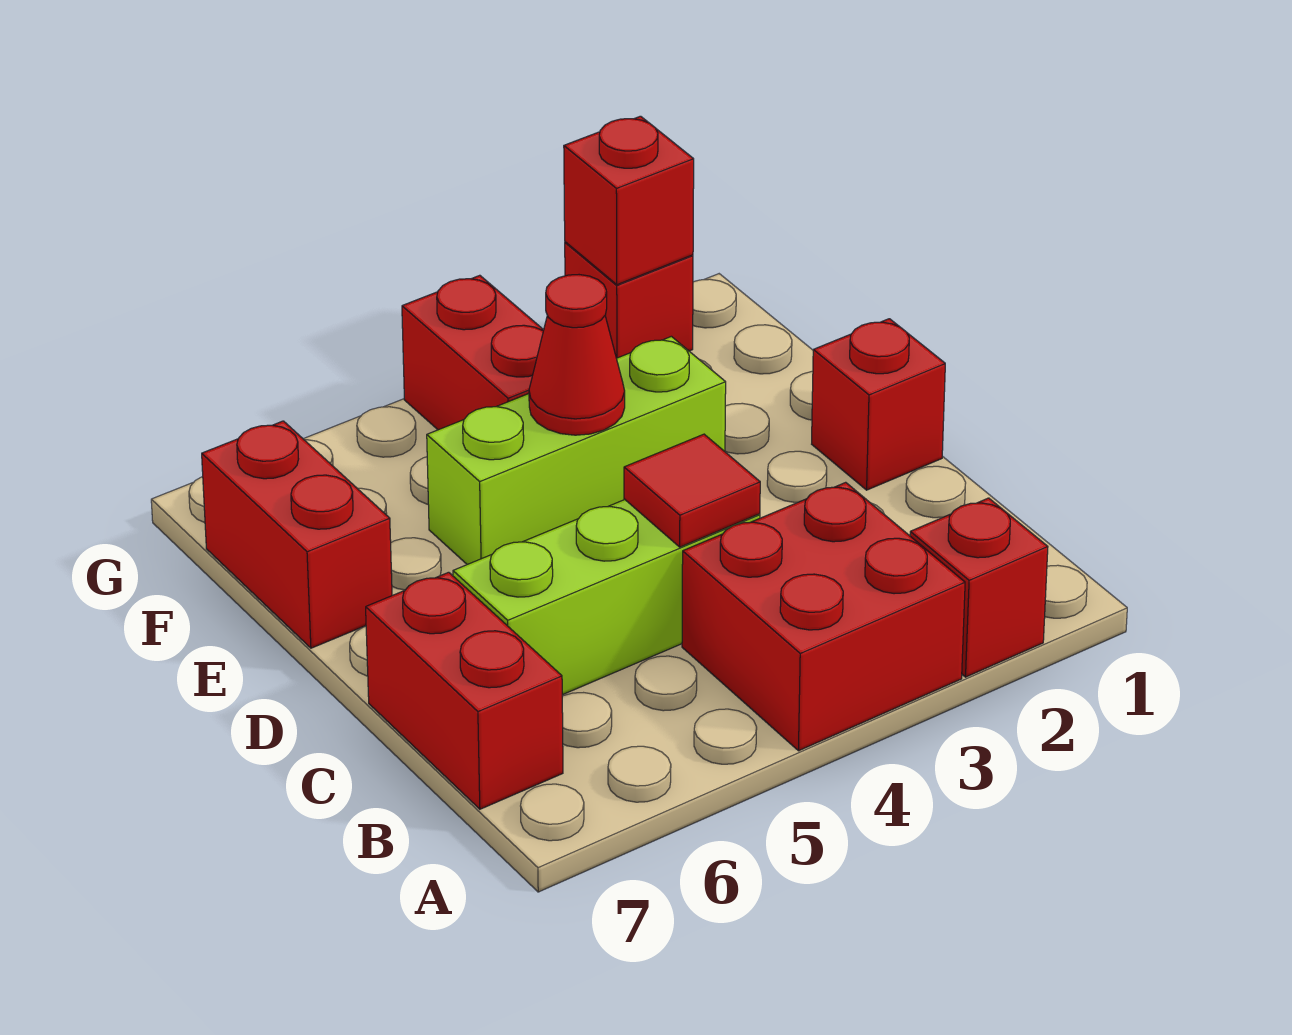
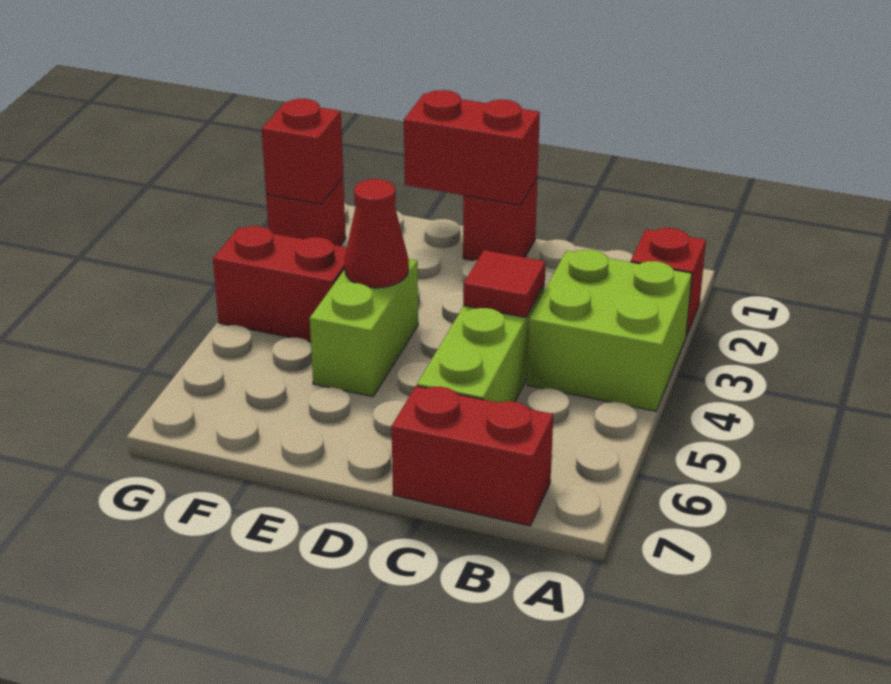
red 2x2 brick [682,482,965,751] -> lime 2x2 brick [527,250,692,411]
lime 1x3 brick [427,336,726,564] -> lime 1x2 brick [310,259,418,397]
red 1x2 brick [202,421,392,648] -> red 1x2 brick moved to [404,90,540,205]

